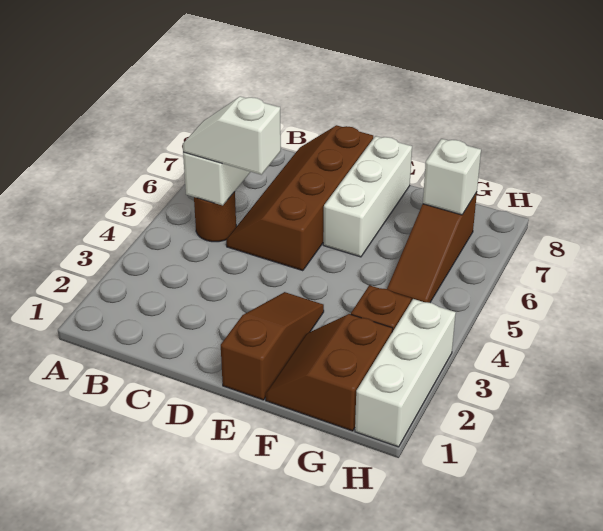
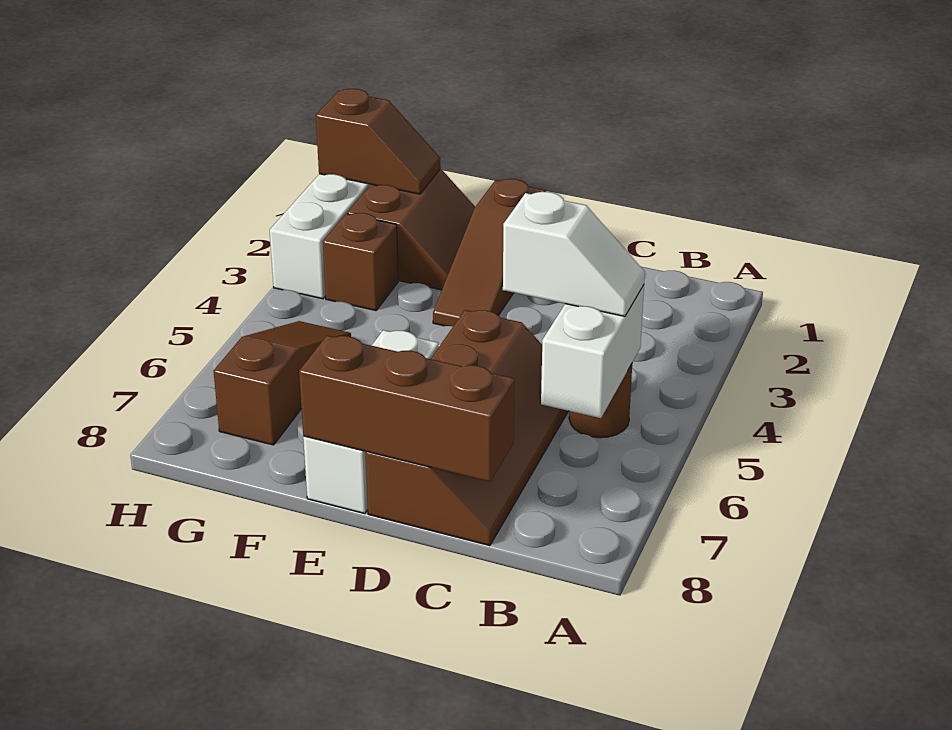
none -> brown 1x3 brick [299,336,515,482]
none -> brown 1x2 slope [316,89,441,194]
white 1x1 brick [423,139,481,215] -> none

